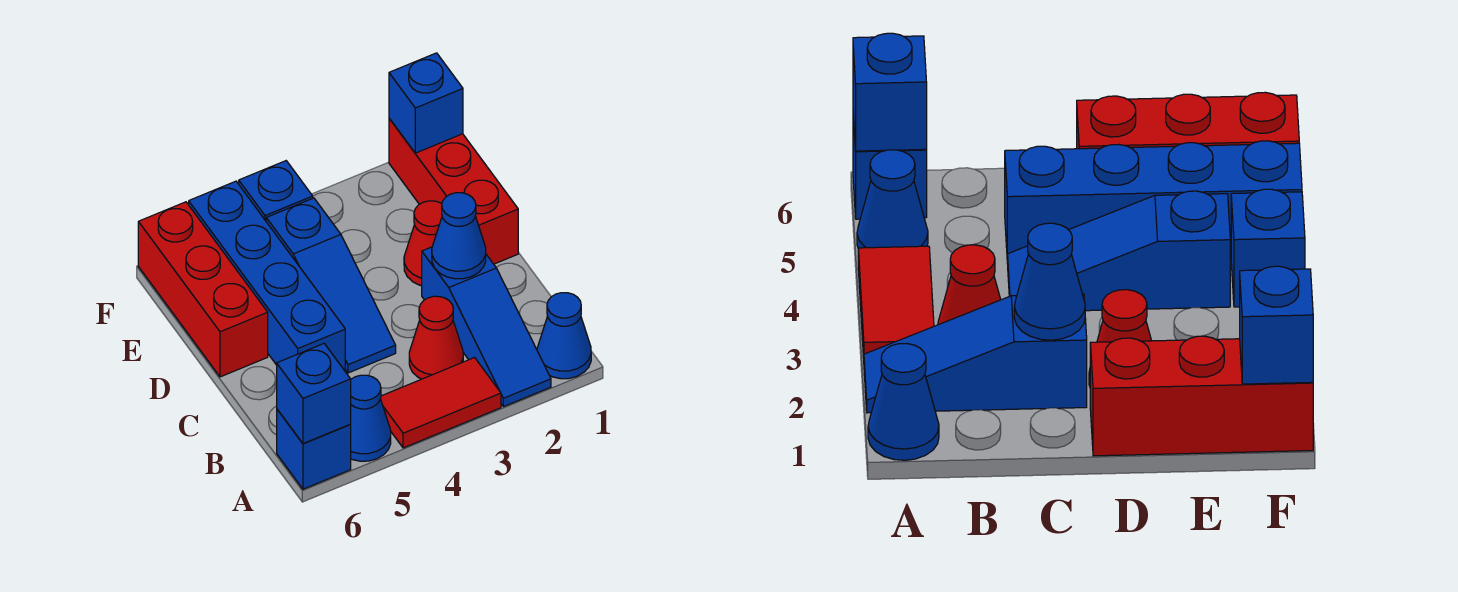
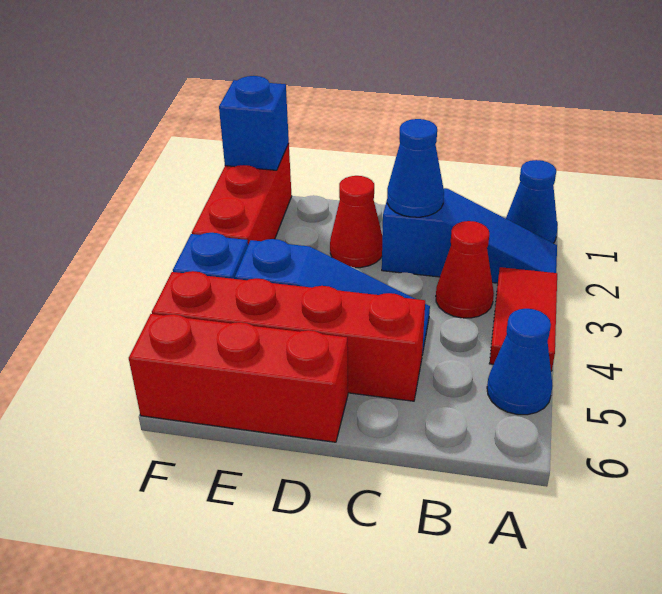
blue 1x1 brick [277,409,351,489] -> none
blue 1x1 brick [277,344,351,444] -> none
blue 1x4 brick [189,181,345,371] -> red 1x4 brick [152,271,425,401]
red 1x3 brick [389,118,518,264] -> red 1x3 brick turned to [192,143,292,245]

